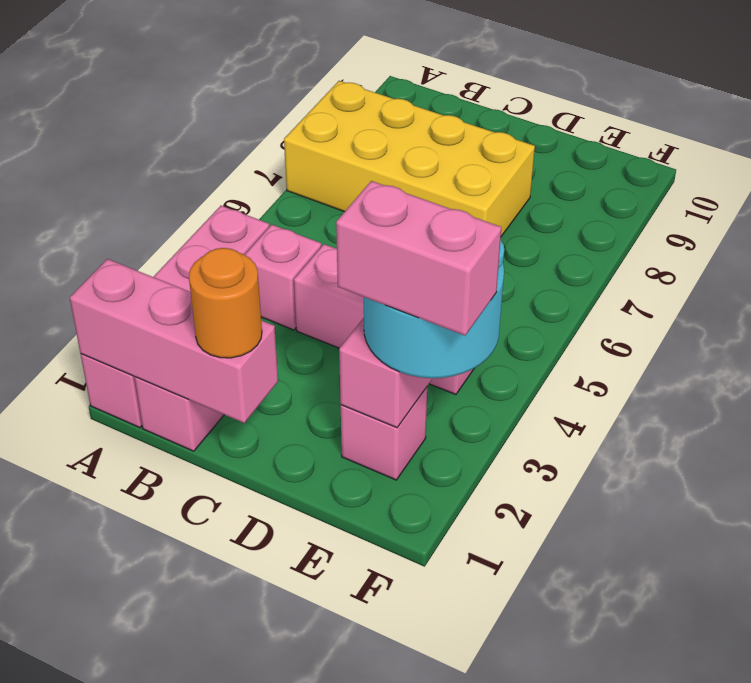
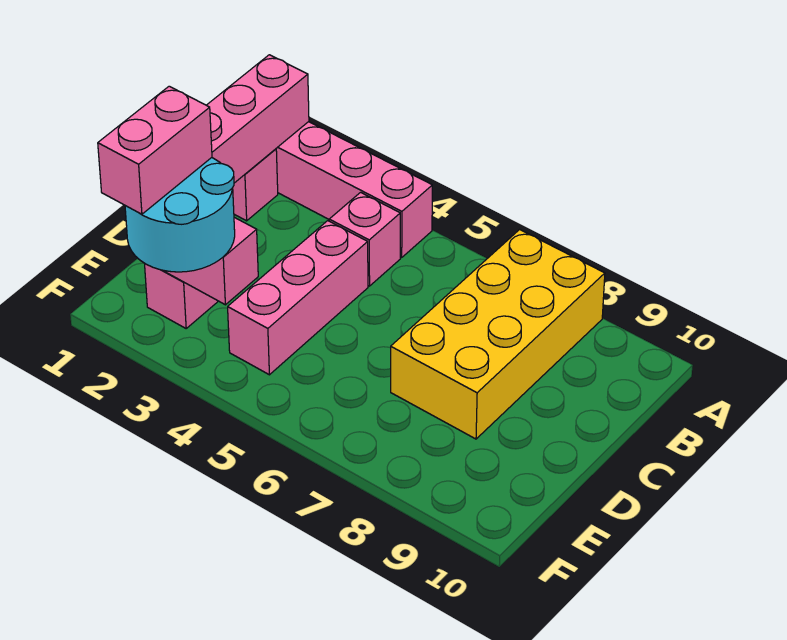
orange 1x1 round brick [189,248,262,358] -> none

